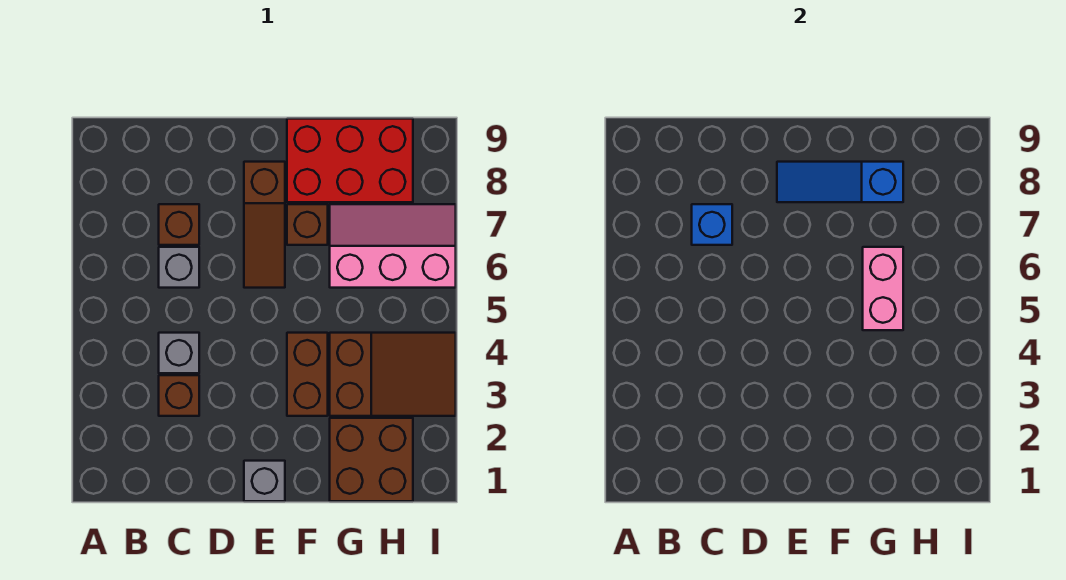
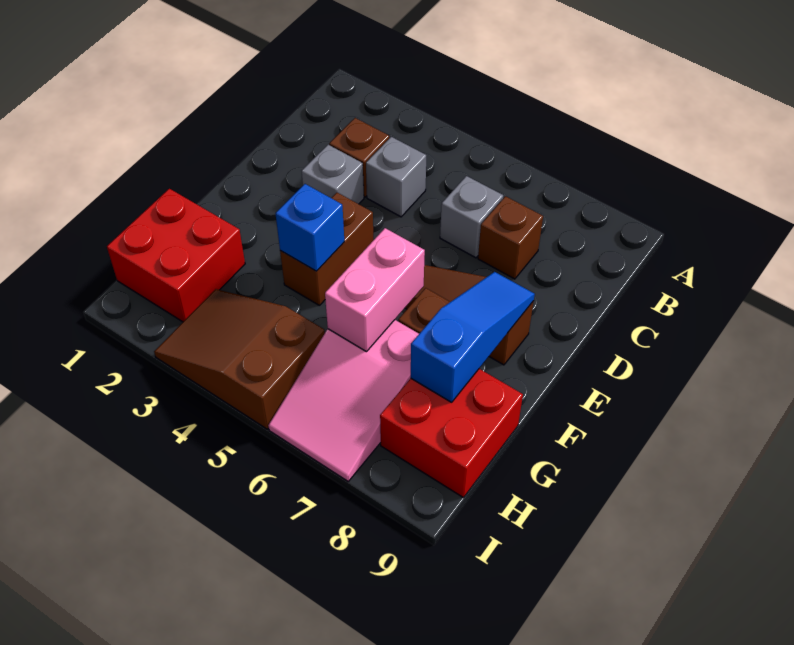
blue 1x1 brick [692,204,732,245] -> blue 1x1 brick moved to [275,184,344,271]
grey 1x1 brick [244,461,285,501] -> grey 1x1 brick moved to [302,145,364,204]
brown 1x2 brick [287,333,328,416] -> brown 1x2 brick turned to [280,193,373,306]
red 2x3 brick [287,119,413,202] -> red 2x2 brick [380,369,523,498]
brown 2x2 brick [330,418,413,501] -> red 2x2 brick [107,189,245,322]
brown 2x3 slope [330,333,456,416] -> brown 2x3 slope turned to [154,289,325,429]
pink 1x2 brick [863,247,903,330] -> pink 1x2 brick turned to [325,228,425,352]
pink 2x3 slope [330,204,456,288] -> pink 2x3 slope turned to [268,320,419,481]

